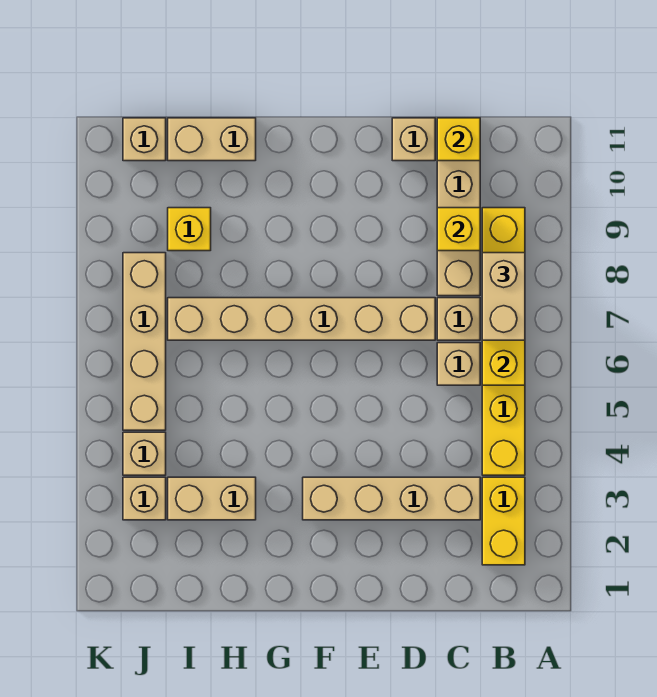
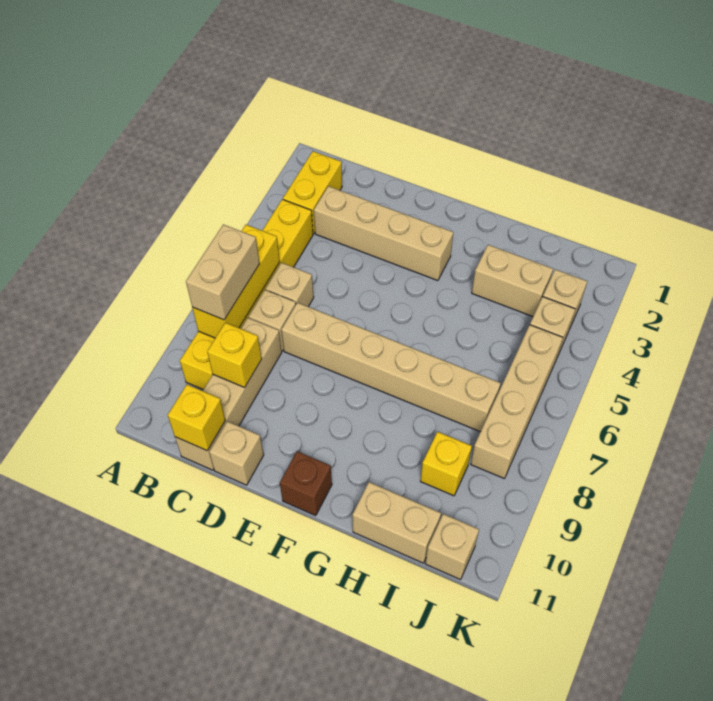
none -> brown 1x1 brick [280,451,332,516]

